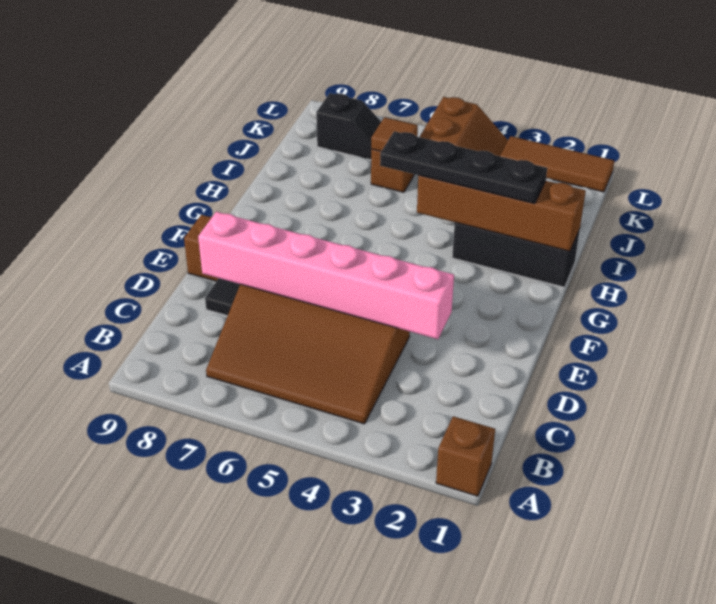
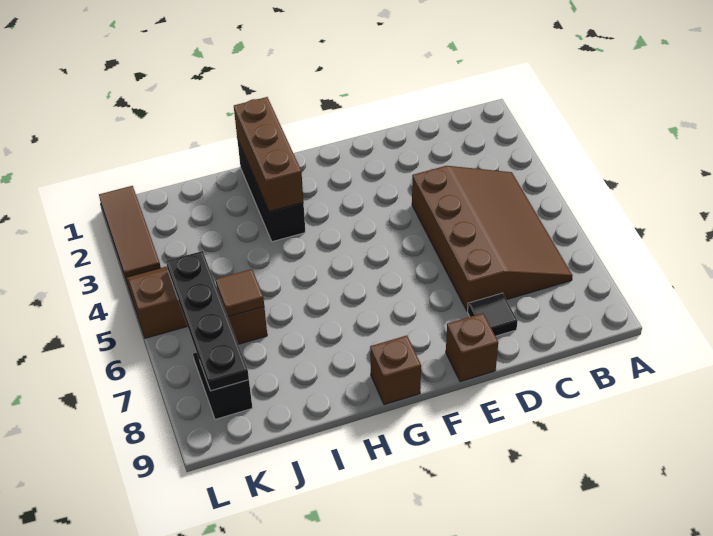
brown 1x1 brick [436,416,495,496] -> brown 1x1 brick moved to [370,335,421,405]
pink 1x6 brick [198,212,454,339] -> none
brown 1x4 brick [417,175,586,251] -> brown 1x3 brick [234,97,303,212]
black 1x4 plate [380,131,547,204] -> black 1x4 plate moved to [166,251,249,391]

